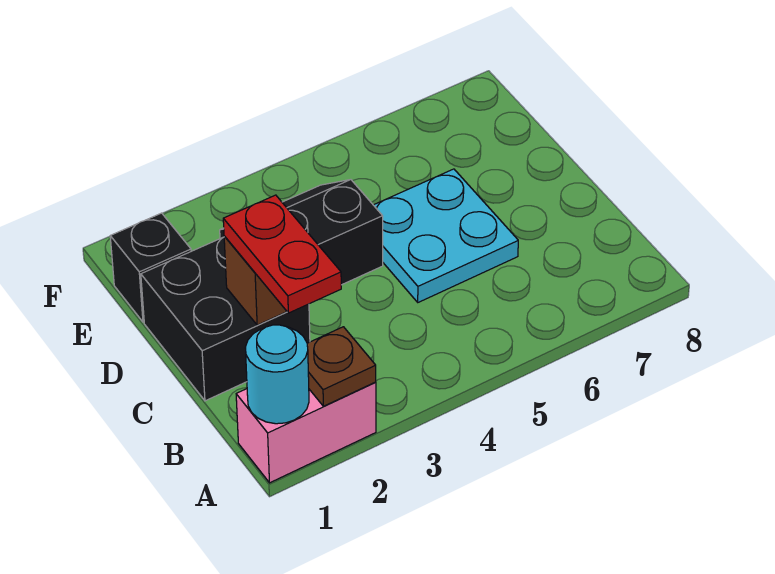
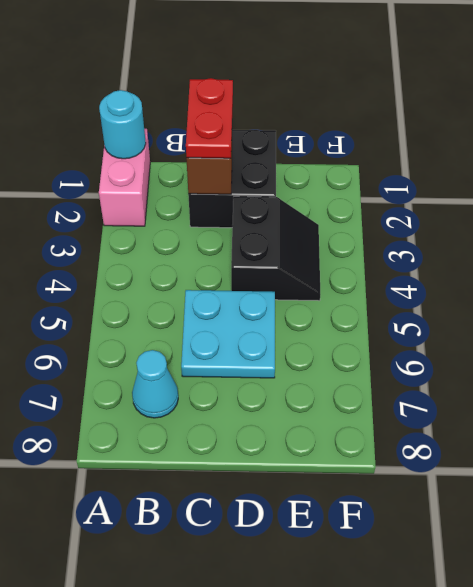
brown 1x1 plate [307,327,376,406] -> none
red 1x2 plate [223,195,341,313] -> red 1x2 plate turned to [186,78,233,158]
none -> cyan 1x1 cone [132,350,178,418]
black 1x1 brick [110,213,191,322] -> none

